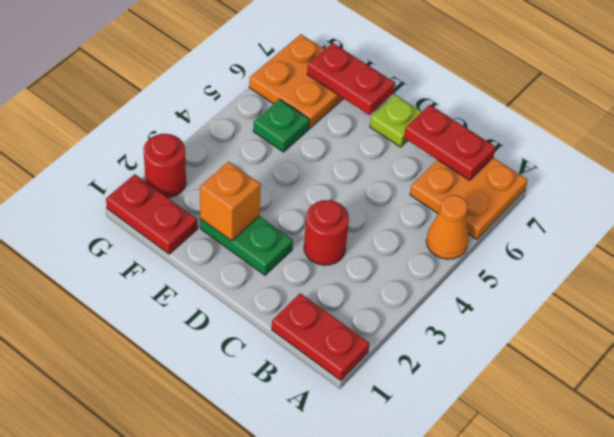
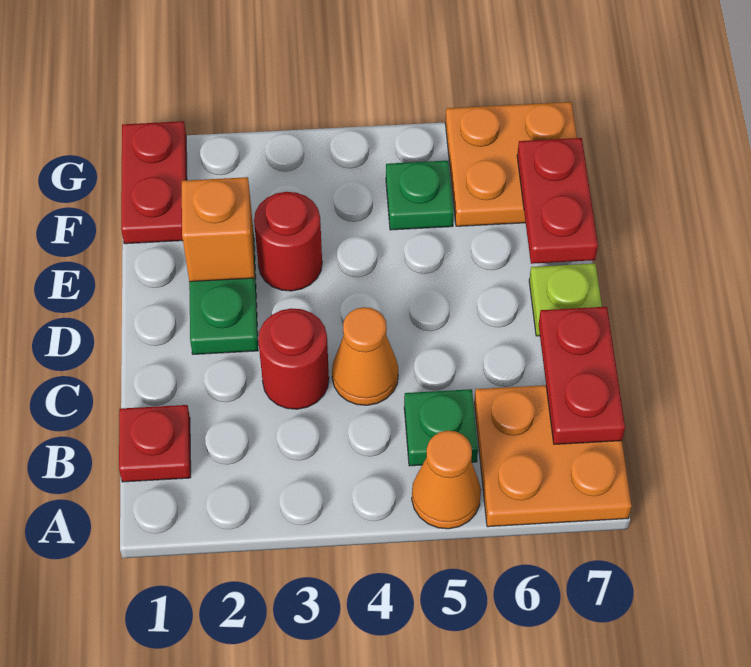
red 1x2 plate [272,293,369,380] -> red 1x1 plate [119,405,191,482]
none -> green 1x1 plate [404,389,478,466]
none -> orange 1x1 cone [332,307,398,405]
red 1x1 round brick [144,134,186,198] -> red 1x1 round brick moved to [254,192,322,291]

